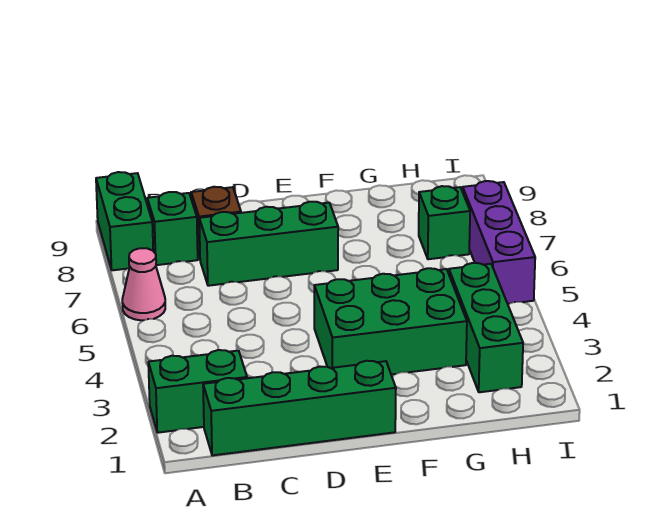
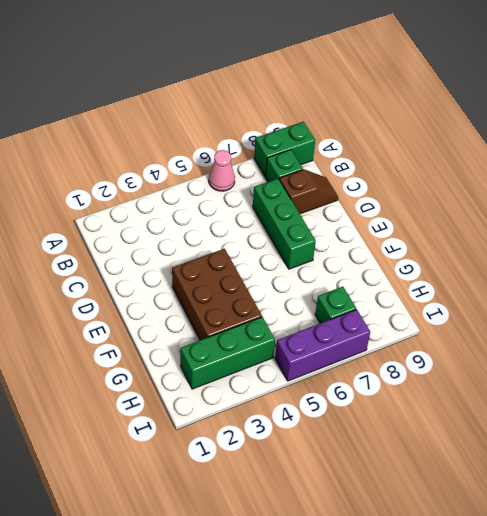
green 1x2 brick [148,350,247,433] -> none
green 1x4 brick [203,361,396,455] -> none
green 2x3 brick [314,268,467,374] -> brown 2x3 brick [172,249,262,340]

